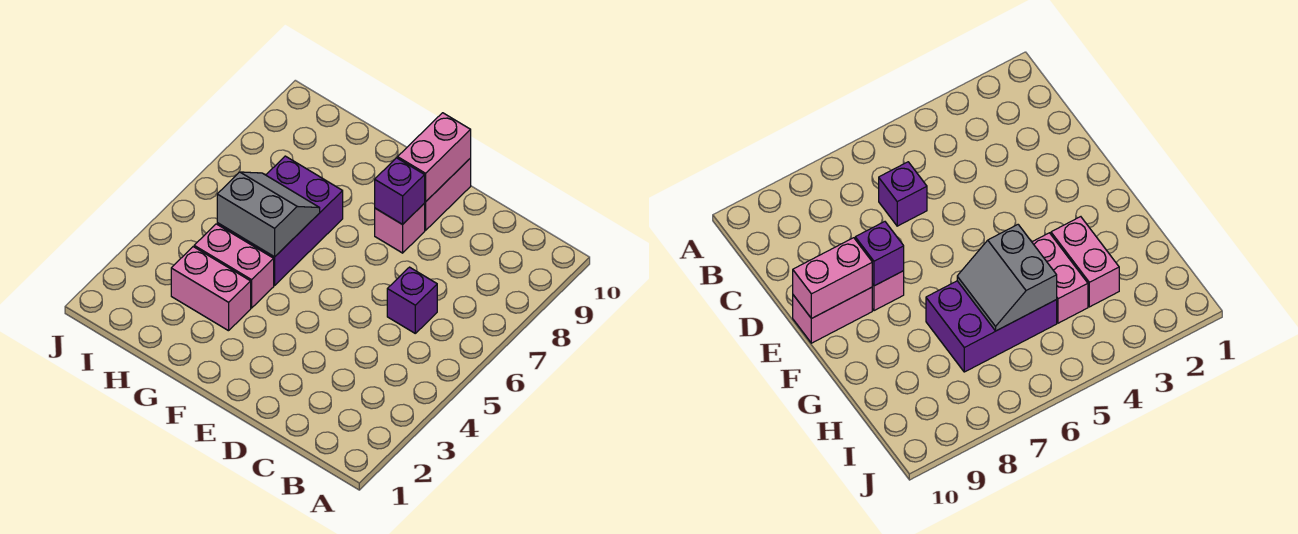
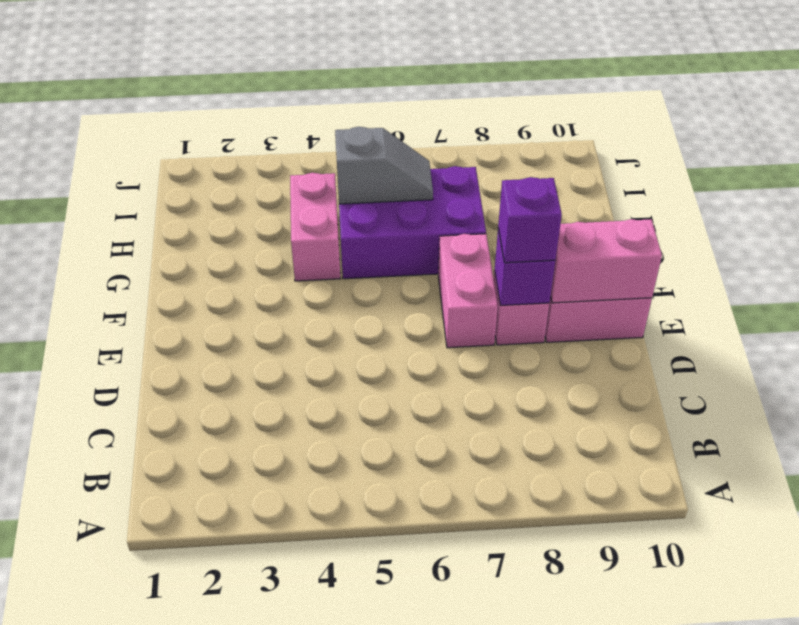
purple 1x1 brick [387,267,437,333] -> purple 1x1 brick moved to [498,177,562,263]
pink 1x2 brick [171,247,251,331] -> pink 1x2 brick moved to [438,234,498,348]
grey 2x2 slope [217,172,320,257] -> grey 1x2 slope [335,127,433,204]

